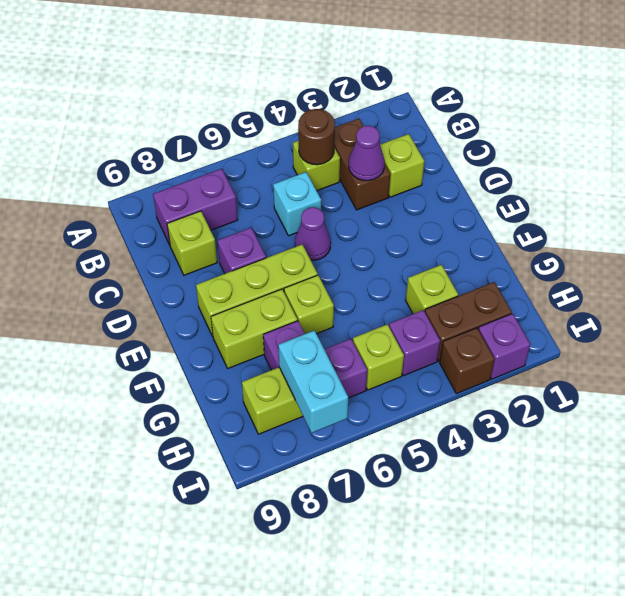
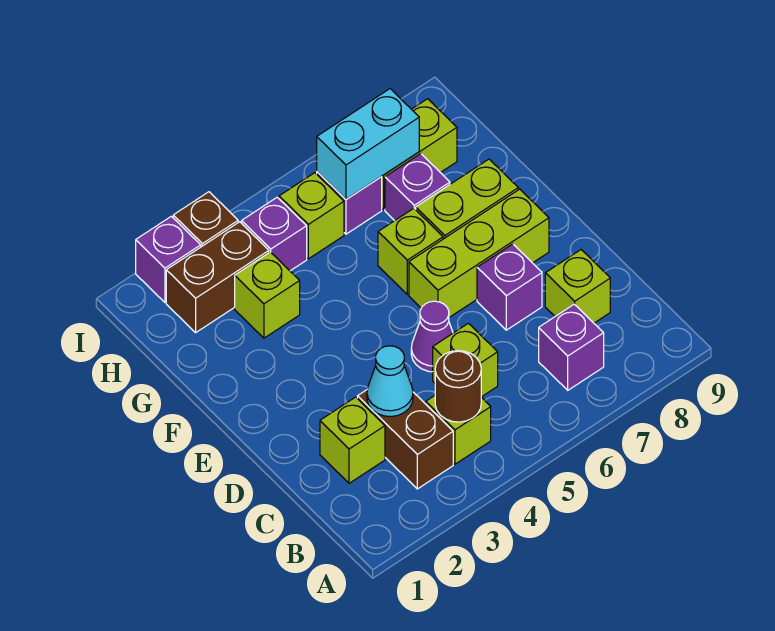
purple 1x2 brick [153,169,238,245] -> purple 1x1 brick [539,304,604,390]
purple 1x1 cone [349,126,385,181] -> cyan 1x1 cone [367,346,413,417]
cyan 1x1 brick [273,172,321,236] -> lime 1x1 brick [433,323,498,397]
cyan 1x2 brick [278,330,348,433] -> cyan 1x2 brick turned to [317,89,419,199]

